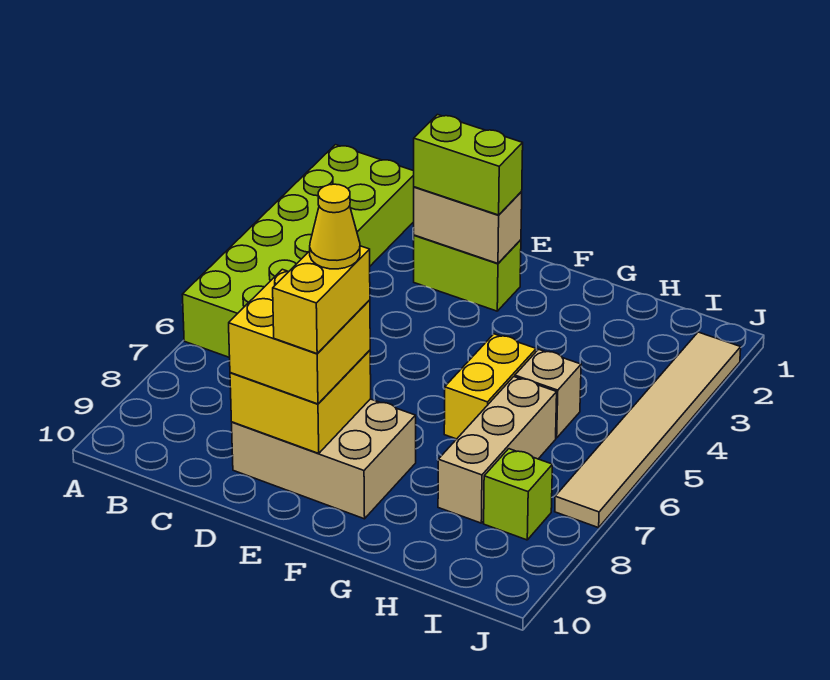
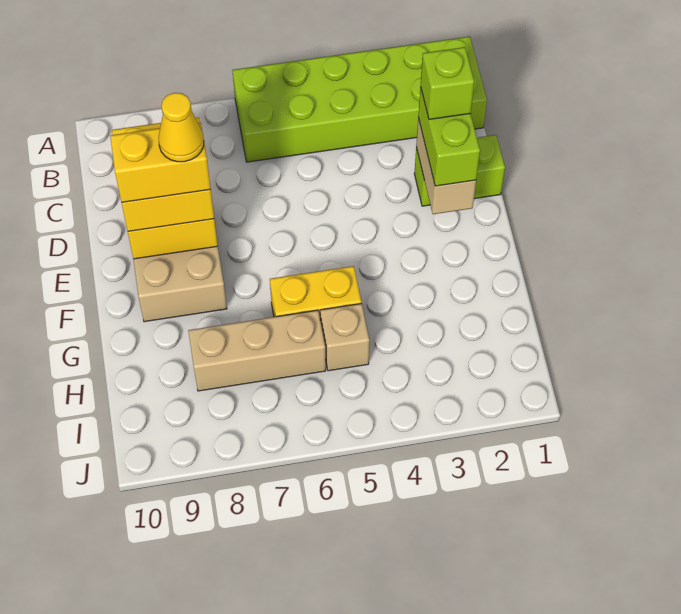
lime 1x2 brick [414,235,521,311] -> lime 1x2 brick turned to [414,135,505,206]
lime 1x1 brick [484,449,552,540] -> lime 1x1 brick moved to [421,47,474,119]
tan 1x6 tile [555,332,741,528] -> none

